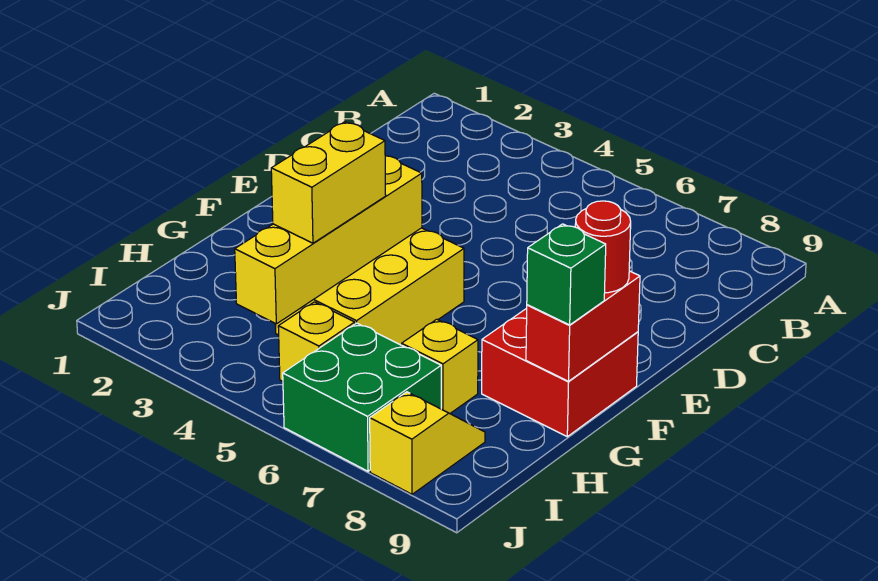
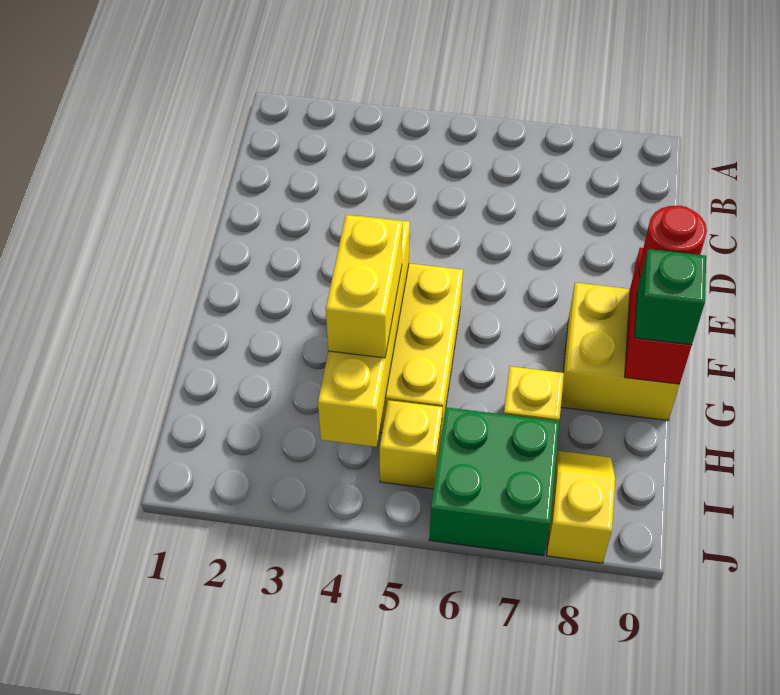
red 2x2 brick [482,308,638,437] -> yellow 2x2 brick [561,283,680,420]

